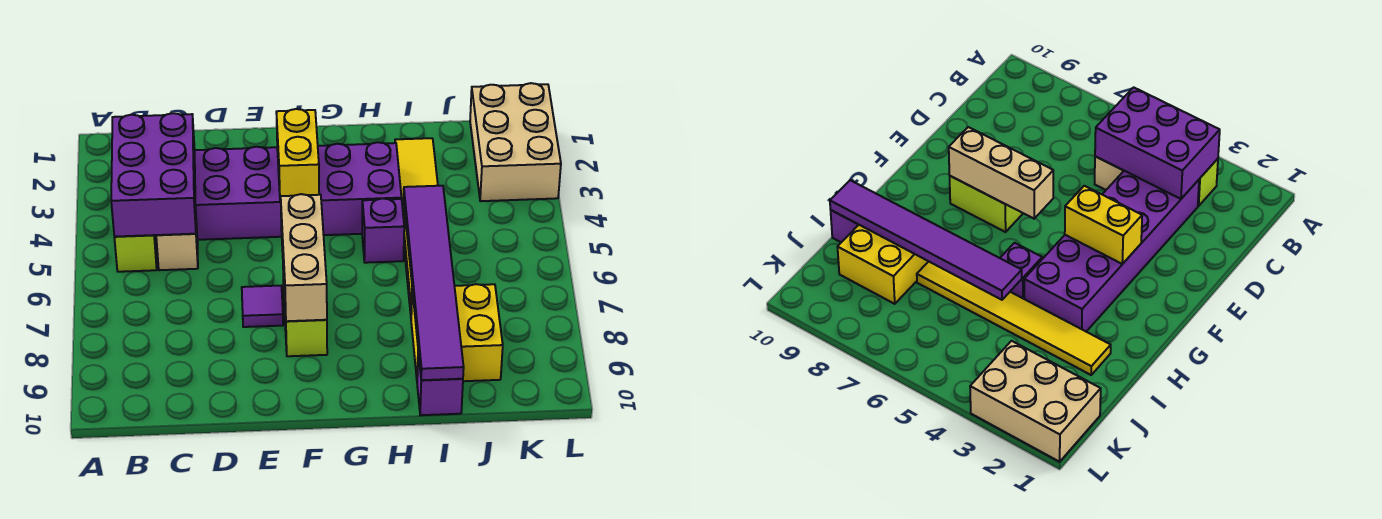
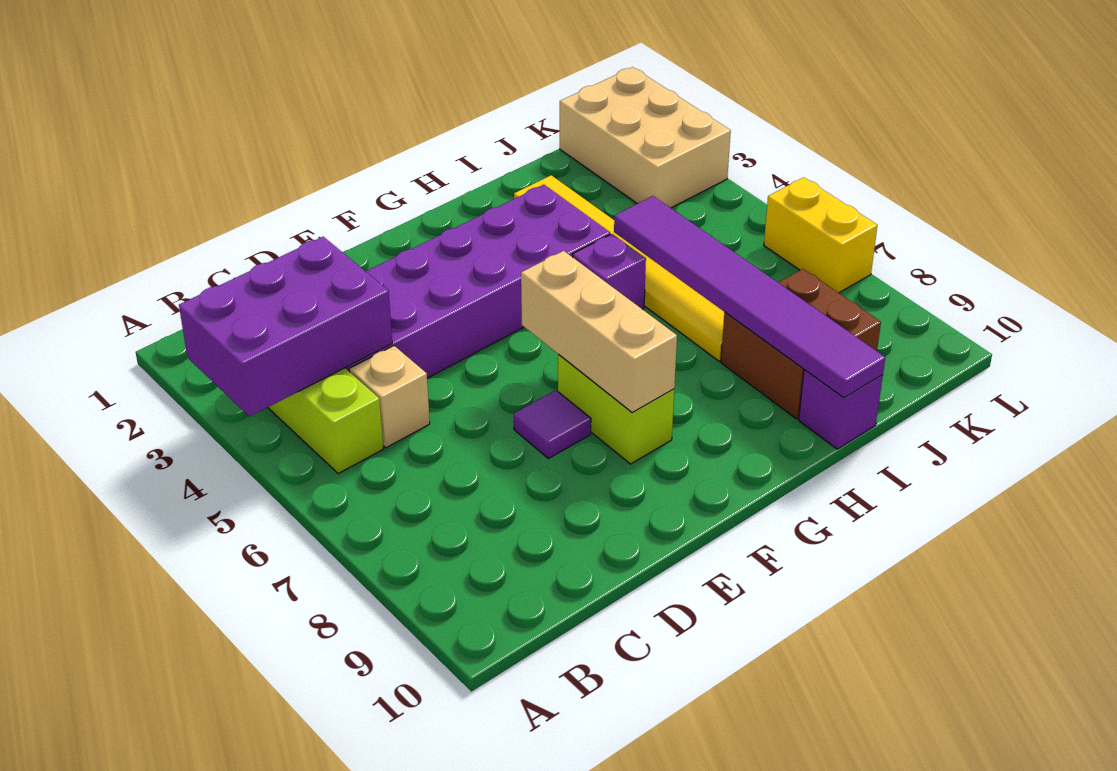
purple 2x3 brick [111,113,196,237] -> purple 2x3 brick turned to [179,237,392,417]
yellow 1x2 brick [276,109,319,202] -> yellow 1x2 brick moved to [764,177,877,293]
yellow 2x2 brick [411,284,503,381] -> brown 2x2 brick [721,269,881,419]

